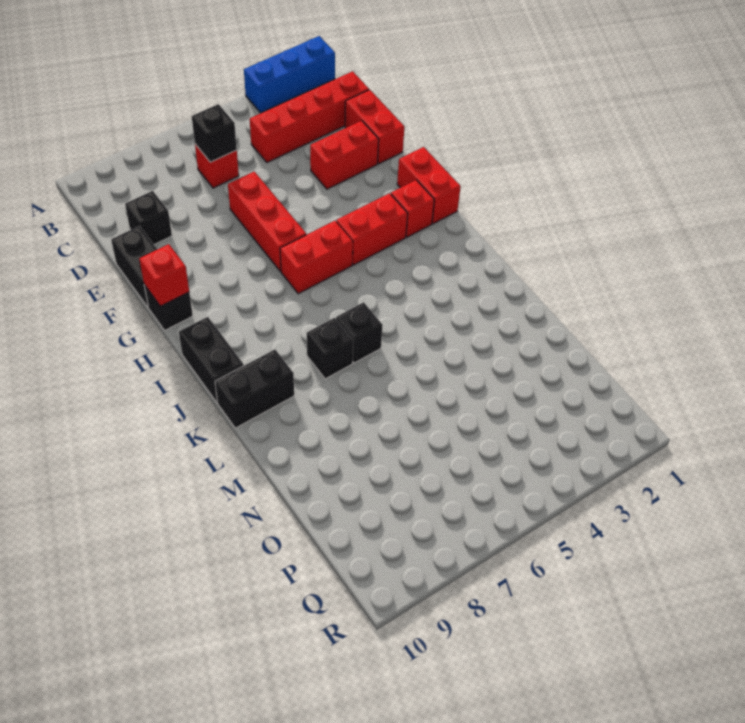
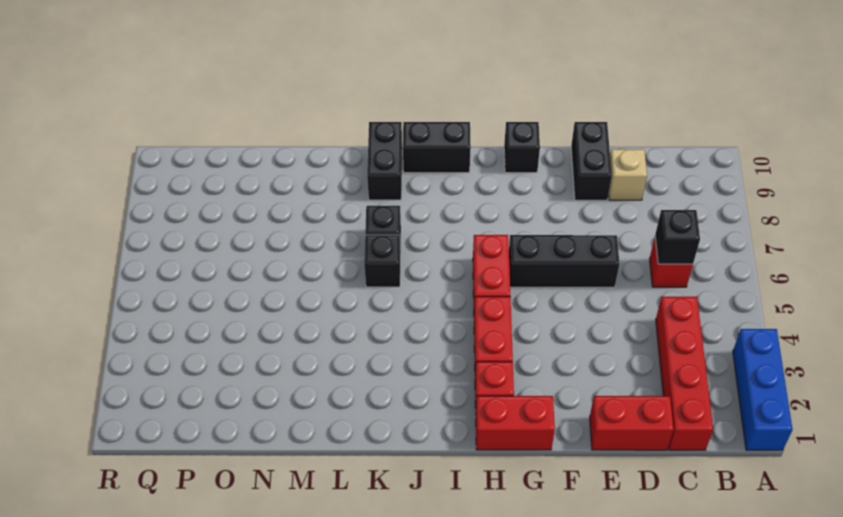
black 1x1 brick [125,191,172,245] -> tan 1x1 brick [609,149,647,200]
red 1x2 brick [310,121,379,189] -> none
red 1x3 brick [228,171,306,272] -> black 1x3 brick [509,235,620,287]
black 1x2 brick [111,226,157,307] -> black 1x2 brick turned to [571,122,612,200]
red 1x1 brick [139,244,189,306] -> none

